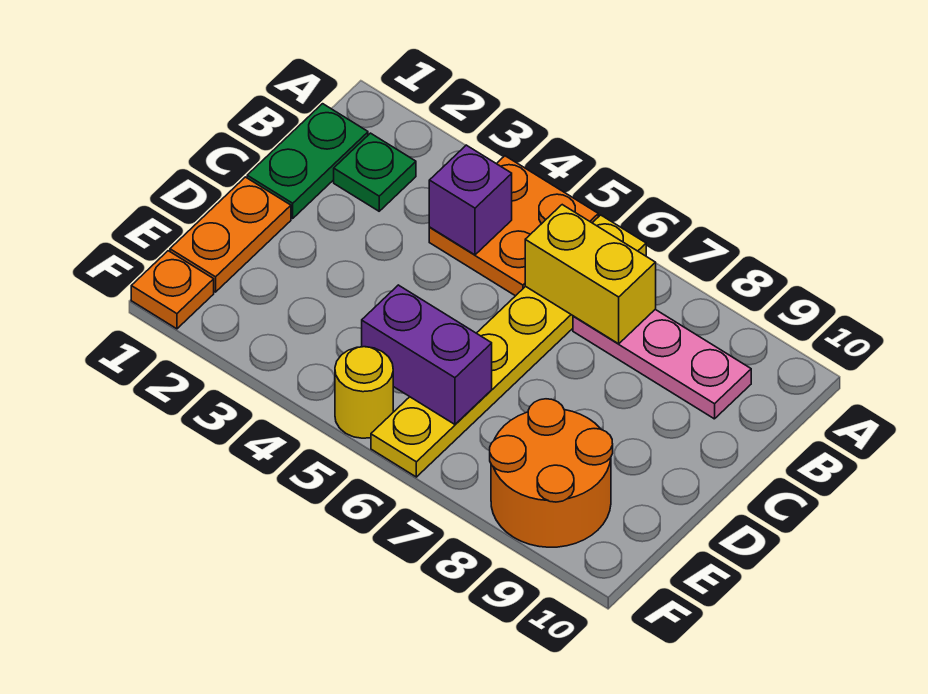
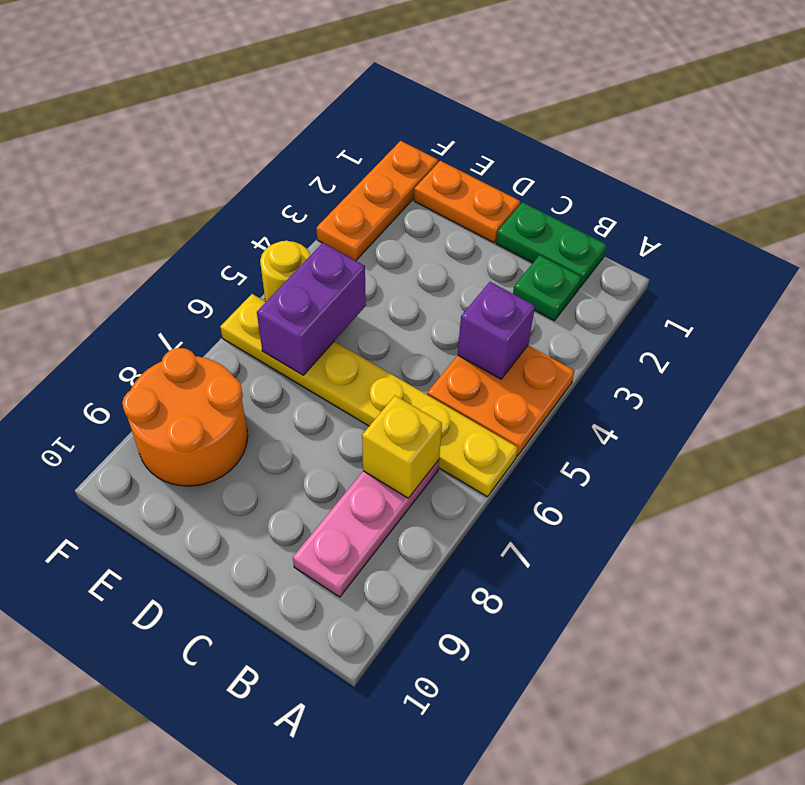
yellow 1x2 brick [525,205,656,344] -> yellow 1x1 brick [362,396,442,498]
orange 1x1 plate [131,251,214,329] -> orange 1x3 plate [316,141,438,261]

